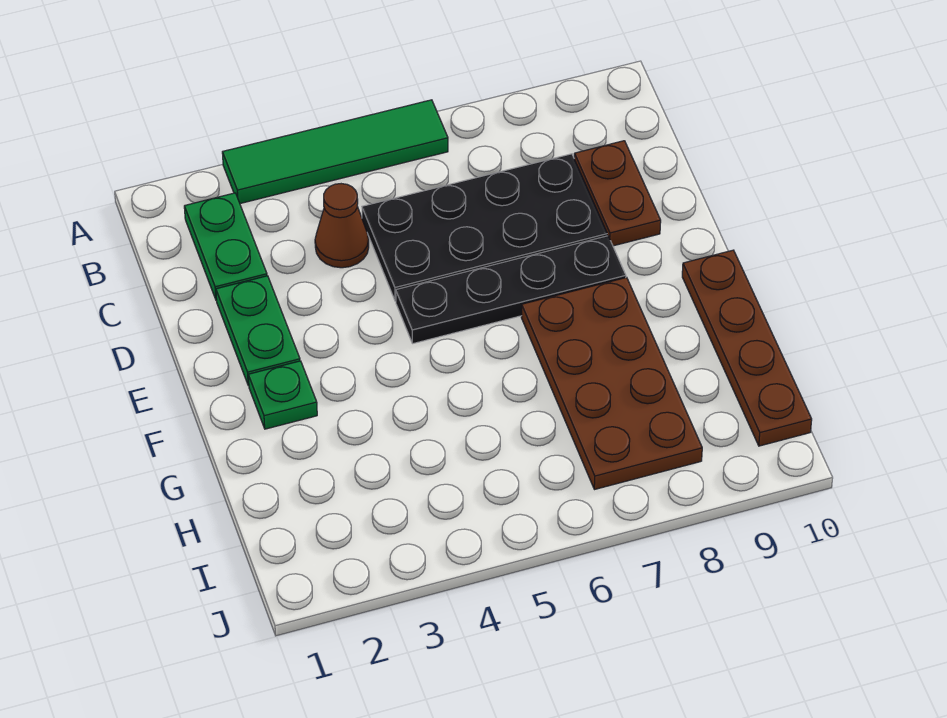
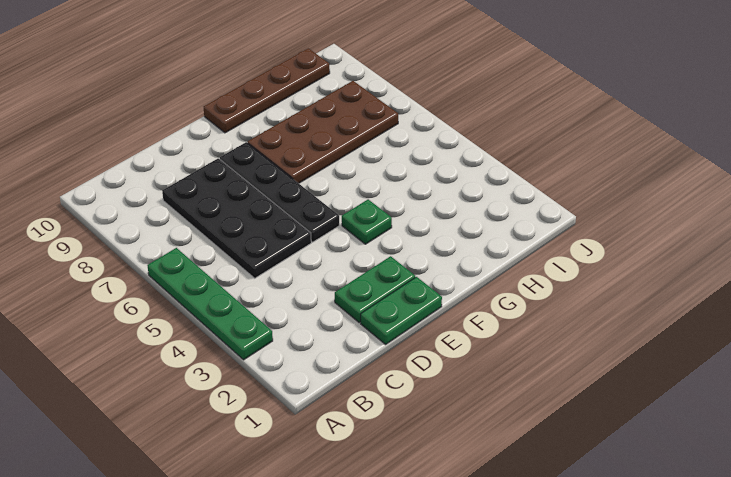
green 1x4 tile [222,100,448,204] -> green 1x4 plate [147,248,273,360]
green 1x2 plate [184,193,267,300] -> green 1x2 plate moved to [361,277,442,344]
brown 1x1 cone [315,184,369,268] -> none
brown 1x2 plate [574,141,661,246] -> none
green 1x1 plate [248,361,317,429] -> green 1x1 plate moved to [342,199,392,244]

